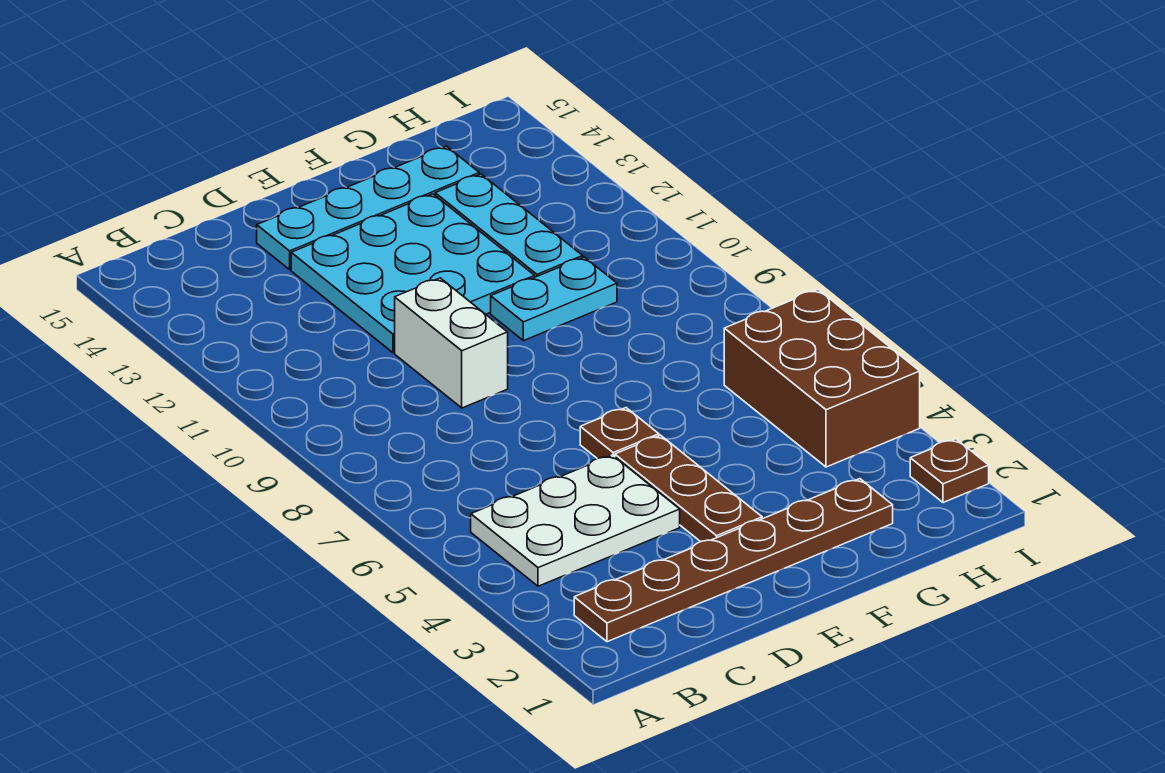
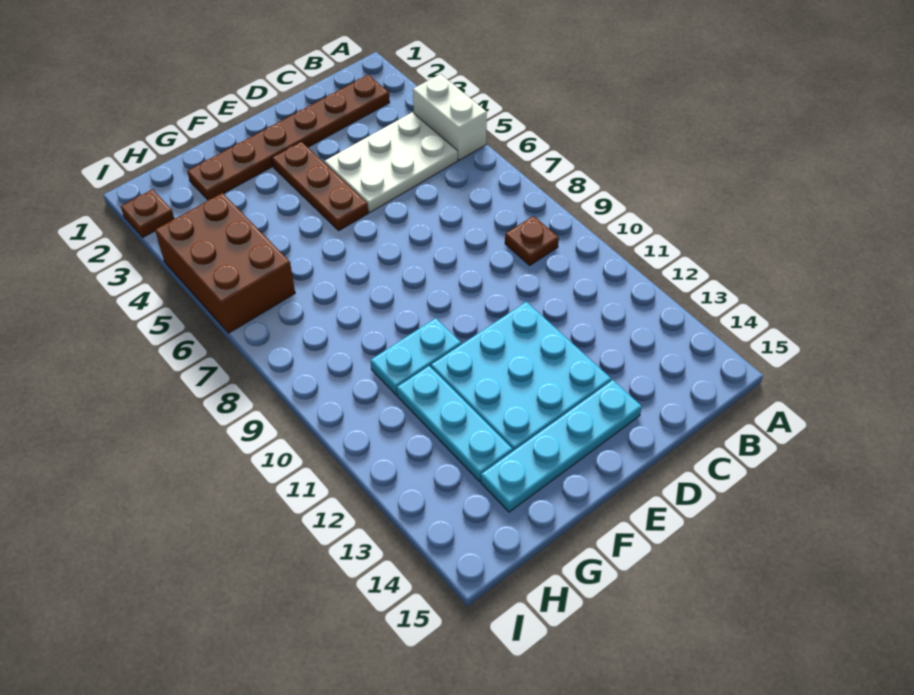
white 1x2 brick [395,278,508,408] -> white 1x2 brick moved to [413,74,487,160]
brown 1x1 plate [580,408,659,459] -> brown 1x1 plate moved to [505,216,559,265]

